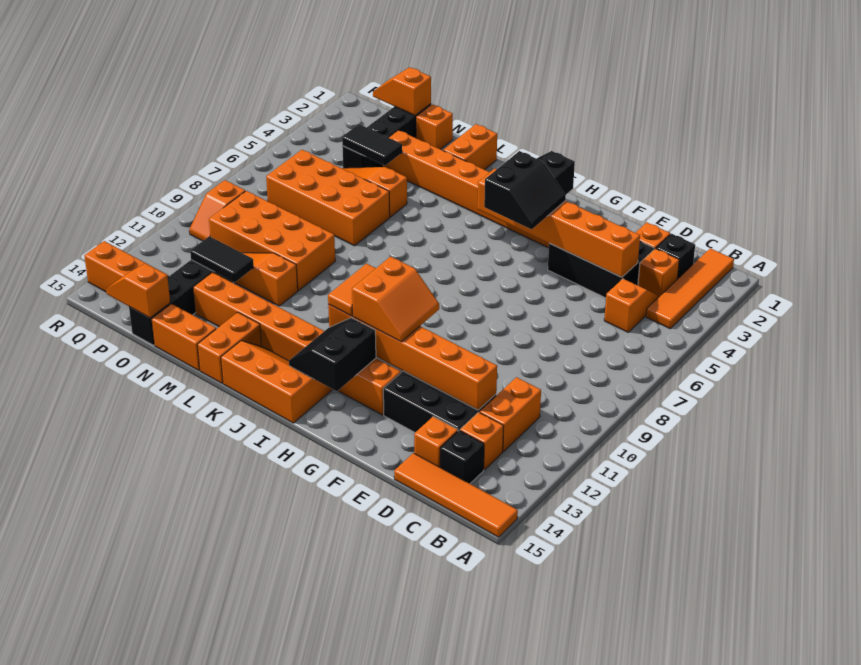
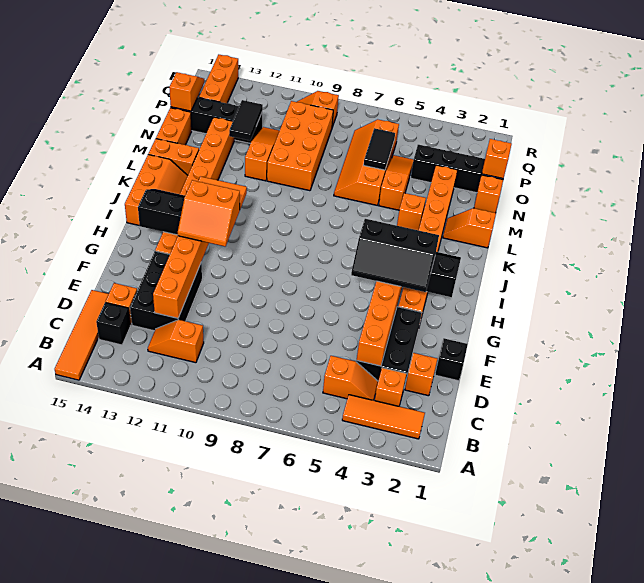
orange 1x4 tile [646,248,734,328] -> orange 1x3 tile [342,395,425,439]
black 1x1 brick [656,234,695,279] -> black 1x1 brick moved to [435,338,468,381]
orange 1x2 brick [479,377,541,452] -> orange 1x2 slope [148,320,204,363]
orange 1x1 brick [460,412,503,470] -> orange 1x1 brick moved to [397,193,426,230]
black 2x2 slope [484,151,566,229] -> black 2x3 slope [351,219,439,292]
orange 1x2 brick [443,124,497,170] -> orange 1x2 slope [443,208,496,248]
orange 2x4 brick [266,150,390,246] -> orange 2x4 slope [334,120,399,205]
black 1x2 tile [342,124,402,165] -> black 1x2 tile moved to [364,128,395,170]

